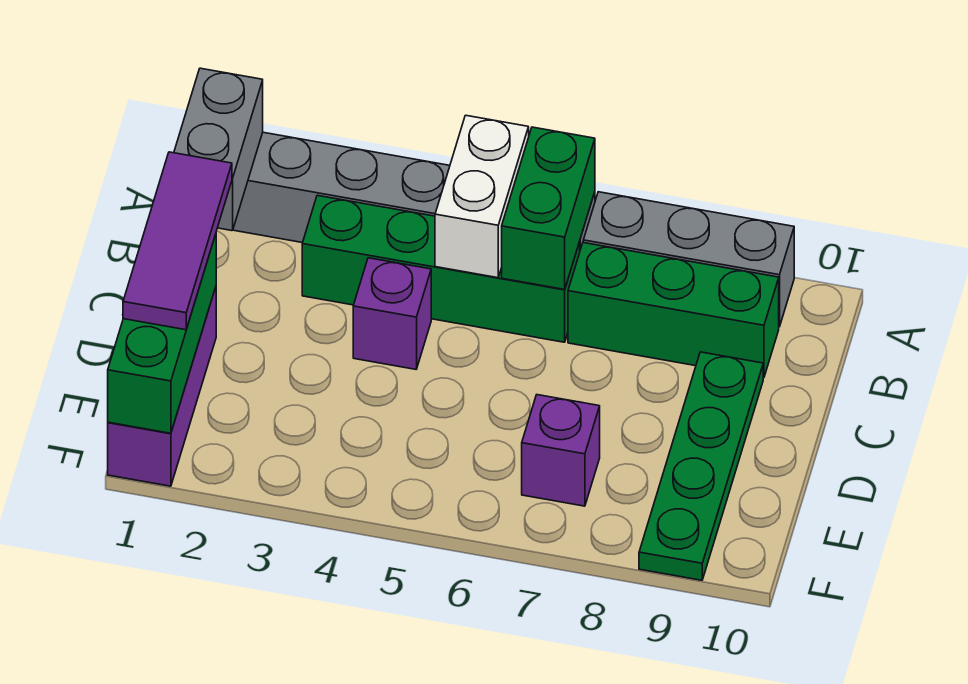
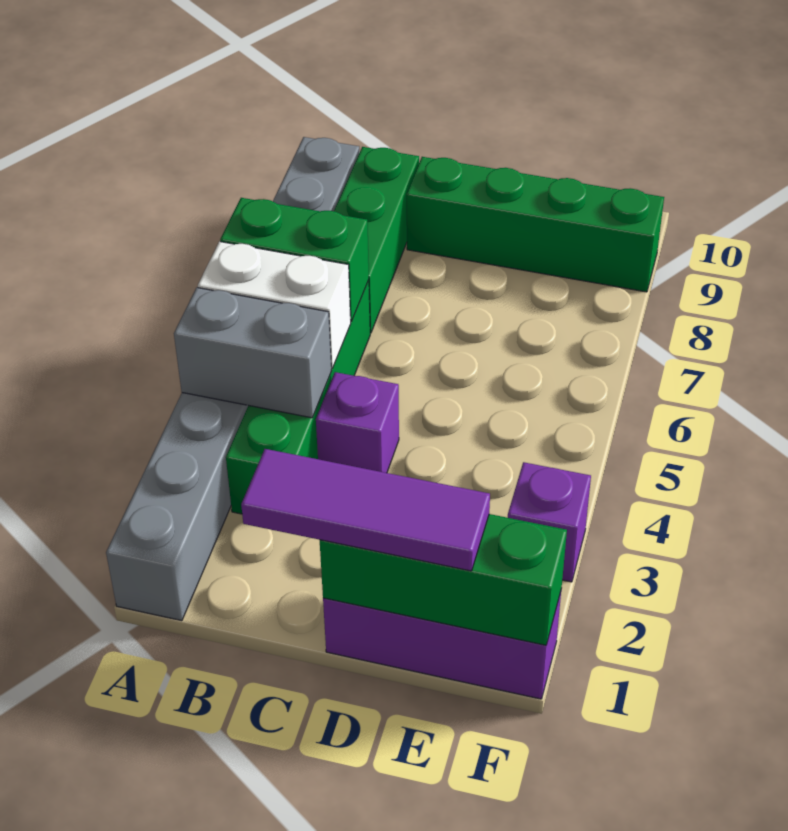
grey 1x2 brick [174,68,263,231] -> grey 1x2 brick moved to [174,288,332,418]
green 1x4 plate [639,352,763,580] -> green 1x4 brick [407,157,664,292]
purple 1x1 brick [522,395,600,506] -> purple 1x1 brick moved to [508,462,591,582]

